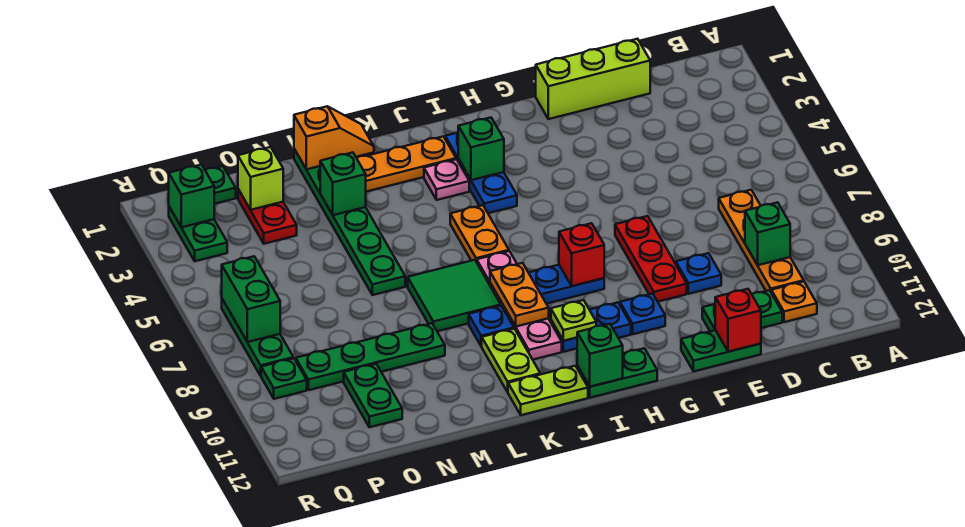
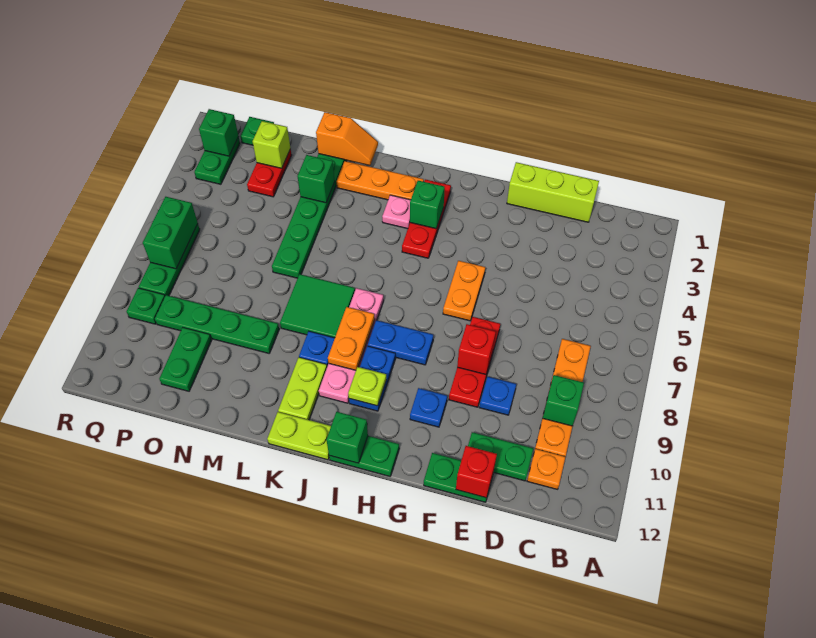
red 1x1 brick [559,223,604,286] -> red 1x1 brick moved to [457,324,496,374]
blue 1x2 plate [551,302,631,352] -> blue 1x2 plate turned to [349,346,395,411]
blue 1x3 plate [445,133,517,213] -> red 1x3 plate [402,179,451,258]
orange 1x2 plate [450,205,509,262] -> orange 1x2 plate moved to [443,261,485,321]

